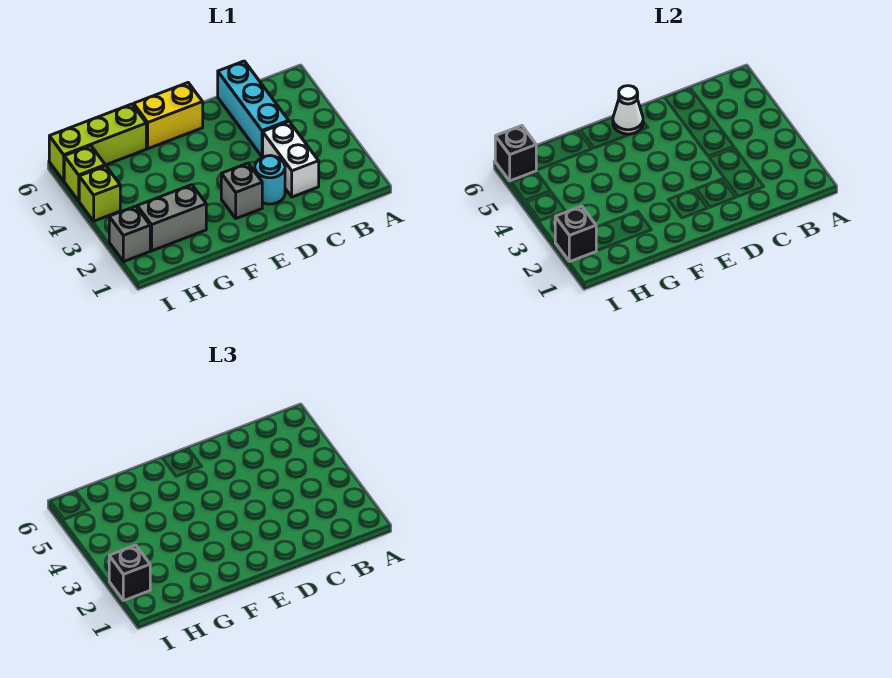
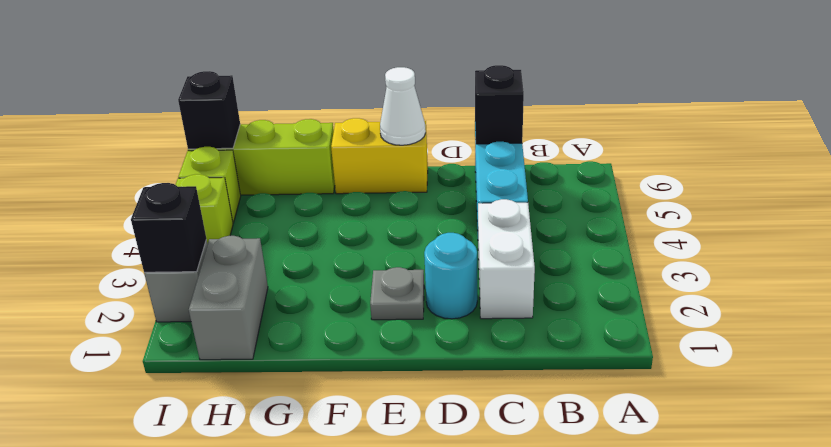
grey 1x1 brick [221,163,262,218] -> grey 1x1 plate [370,267,424,320]
grey 1x2 brick [137,185,206,251] -> grey 1x2 brick turned to [189,236,268,360]
black 1x1 brick [109,545,150,601] -> black 1x1 brick moved to [475,65,524,144]

